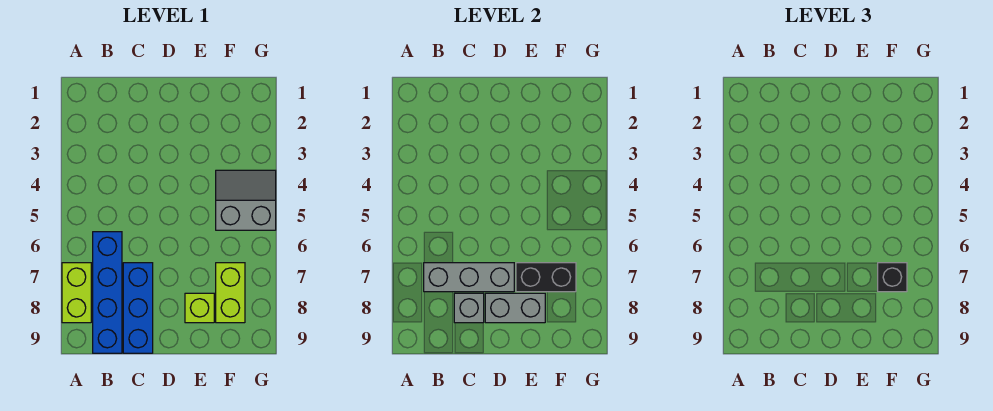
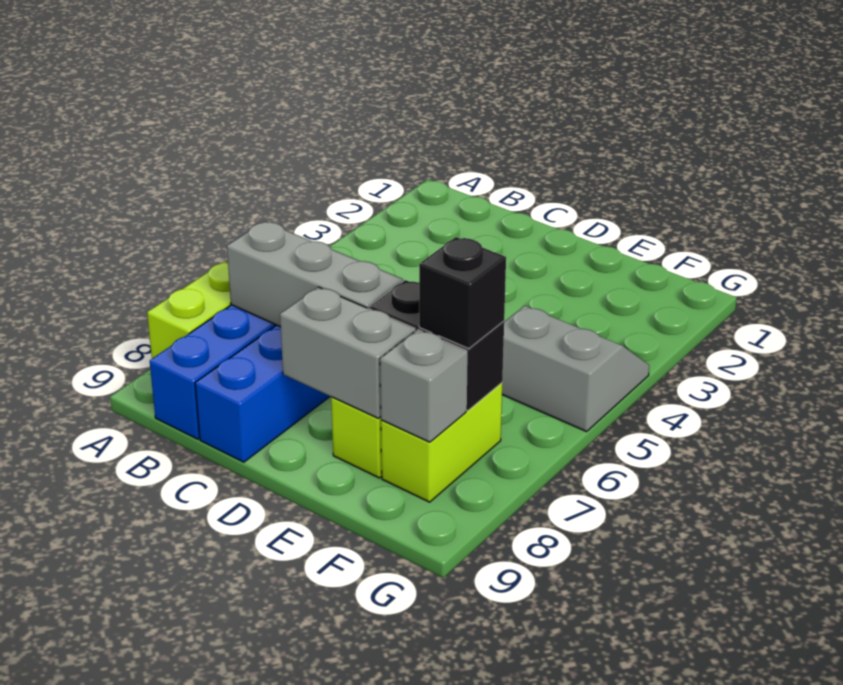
grey 1x1 brick [454,293,484,323] -> grey 1x1 brick moved to [380,330,467,442]

